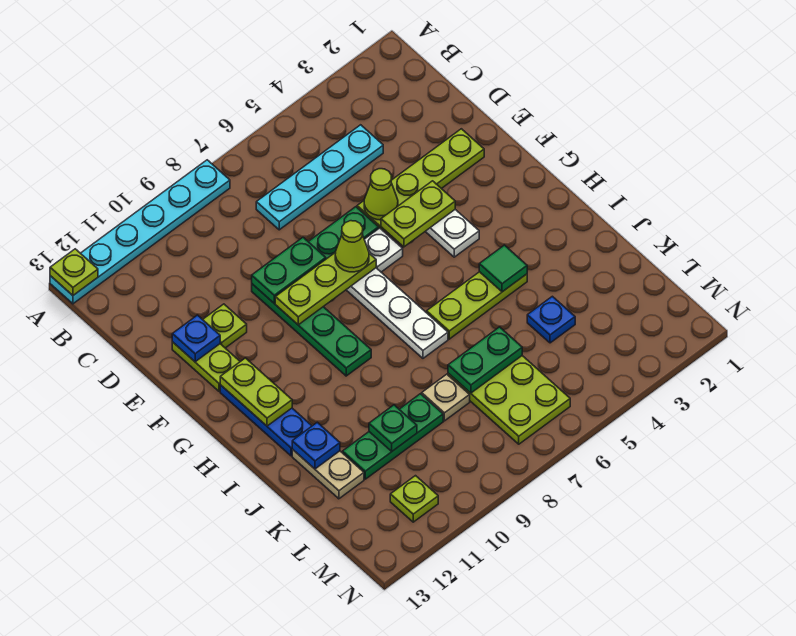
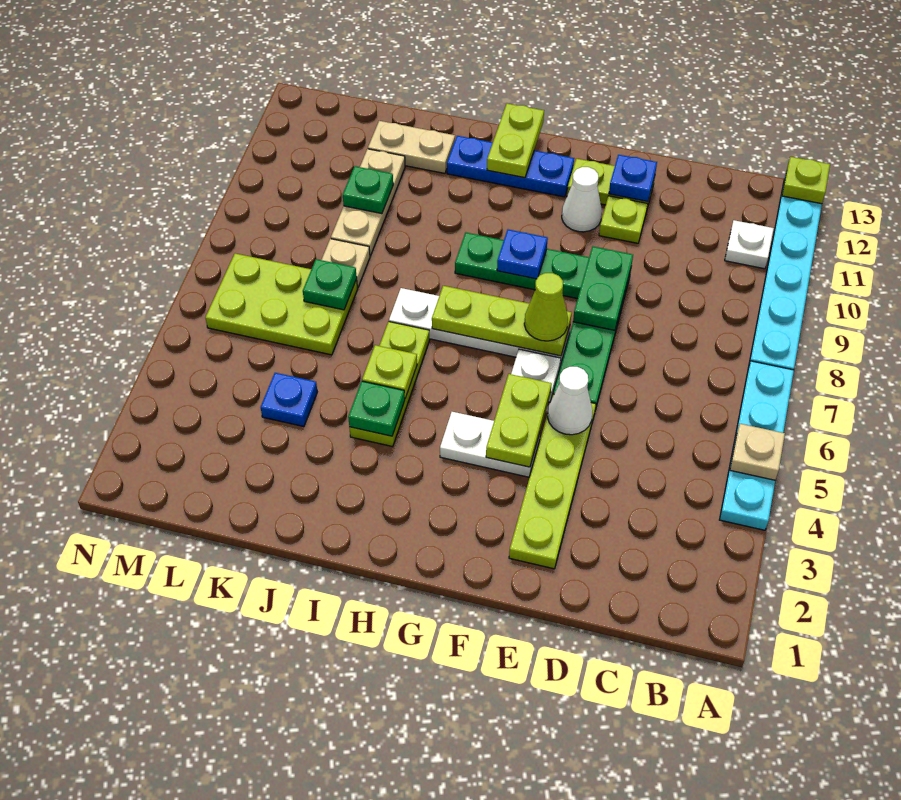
none -> tan 1x1 plate [730,424,785,480]
none -> white 1x1 plate [725,220,774,269]
cyan 1x4 plate [256,125,383,230] -> cyan 1x4 plate moved to [720,361,794,530]
lime 1x1 cone [364,169,398,220] -> white 1x1 cone [548,367,593,435]
lime 1x3 plate [275,252,376,325] -> lime 1x3 plate turned to [432,286,572,356]
none -> white 1x1 cone [562,167,602,232]
lime 1x2 plate [220,358,292,426] -> lime 1x2 plate turned to [487,103,544,178]
green 1x1 tile [479,245,527,292] -> green 1x1 plate [348,381,405,436]
blue 1x1 plate [292,422,340,469] -> blue 1x1 plate moved to [497,230,548,279]
green 1x2 plate [448,327,522,393] -> green 1x1 plate [303,259,357,310]
green 1x3 plate [343,394,443,479] -> tan 1x3 plate [331,149,405,256]
lime 1x1 plate [390,476,438,522] -> lime 1x1 plate moved to [362,345,417,398]

